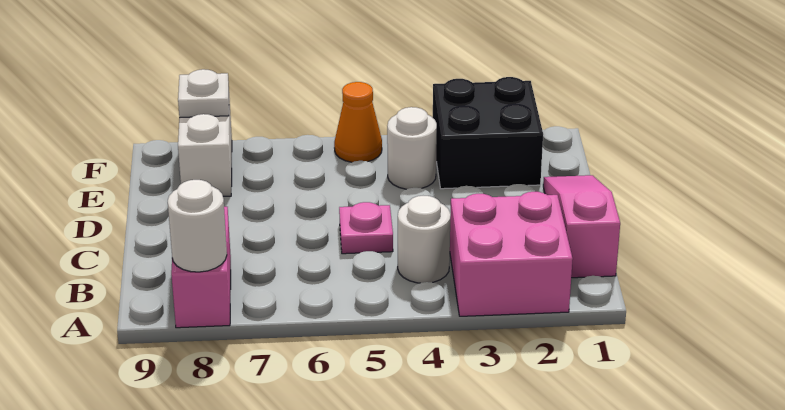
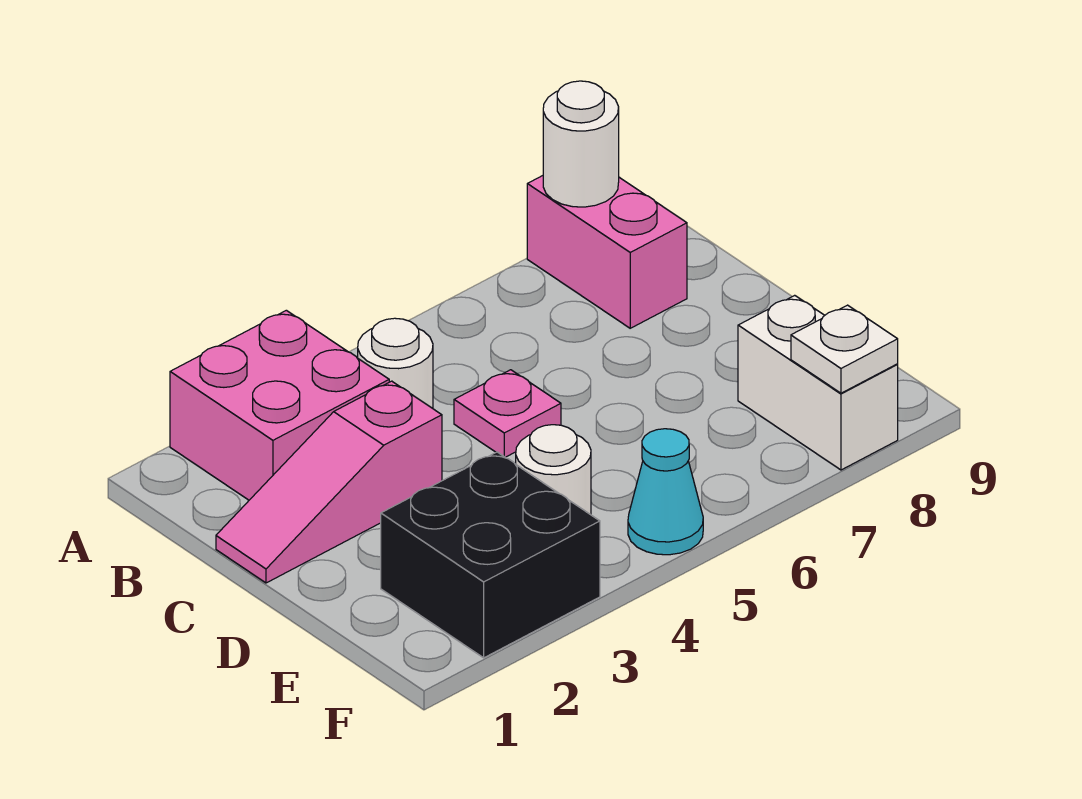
pink 1x3 slope [543,175,620,278] -> pink 1x3 slope turned to [216,381,442,583]
orange 1x1 cone [334,82,382,162] -> cyan 1x1 cone [628,429,703,555]

